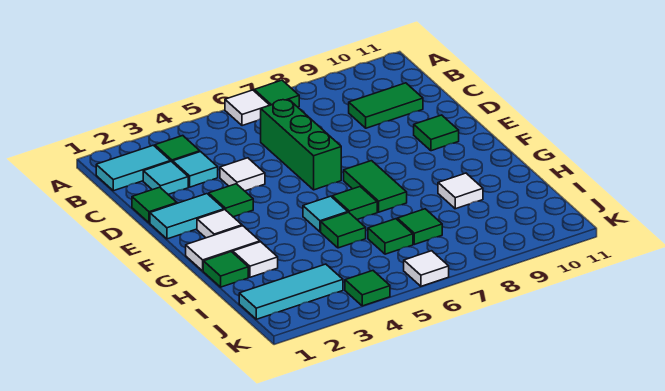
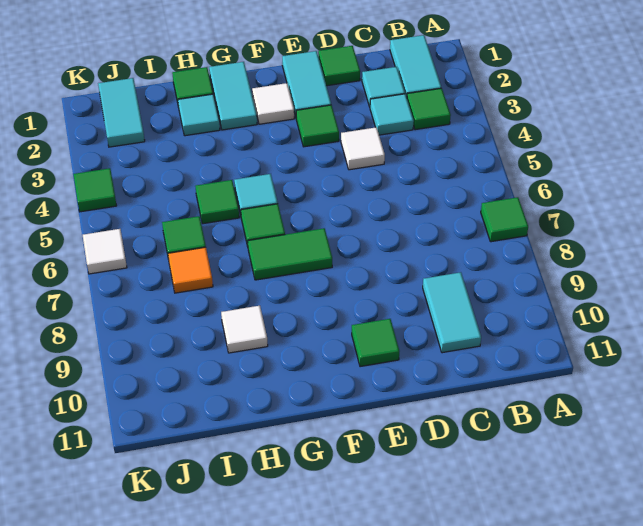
white 1x1 tile [225,90,269,126] -> none
green 1x3 brick [261,99,341,190] -> none
green 1x2 tile [349,83,423,128] -> cyan 1x2 tile [423,272,481,353]
white 1x2 tile [186,226,260,271] -> cyan 1x2 tile [209,62,257,130]
white 1x1 tile [233,242,278,277] -> cyan 1x1 tile [178,94,220,136]
green 1x1 tile [397,209,442,244] -> orange 1x1 tile [168,247,213,293]
cyan 1x3 tile [239,264,343,319] -> cyan 1x2 tile [98,78,145,147]

